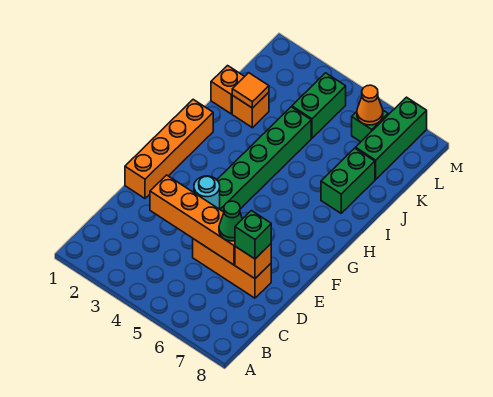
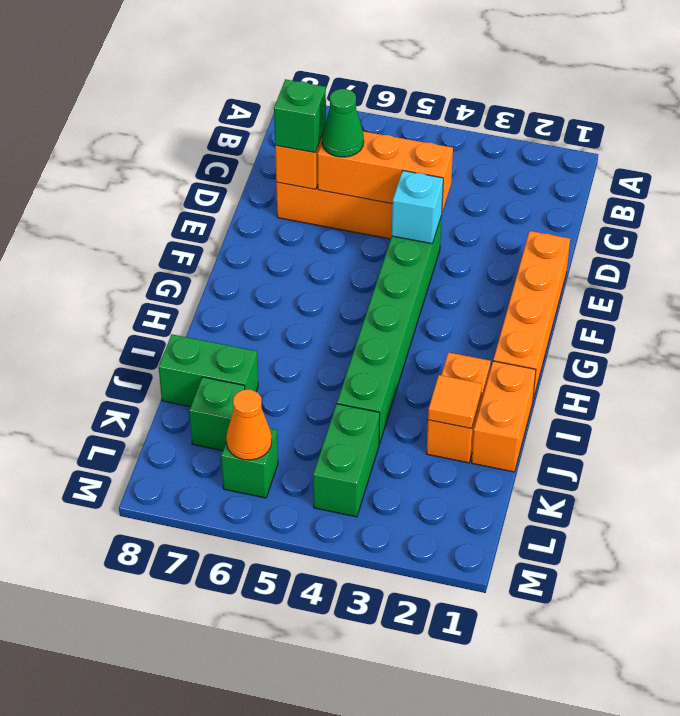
orange 1x4 brick [150,175,235,265] -> orange 1x3 brick [318,131,453,212]
cyan 1x1 round brick [194,176,220,209] -> cyan 1x1 brick [392,171,443,244]
green 1x2 brick [321,148,375,213] -> green 1x2 brick turned to [159,334,258,407]
orange 1x1 brick [211,66,245,114] -> orange 1x2 brick [472,361,536,472]
orange 1x1 brick [232,92,269,128] -> orange 1x2 brick [426,352,491,463]
green 1x3 brick [356,97,427,179] -> green 1x1 brick [189,377,245,451]

